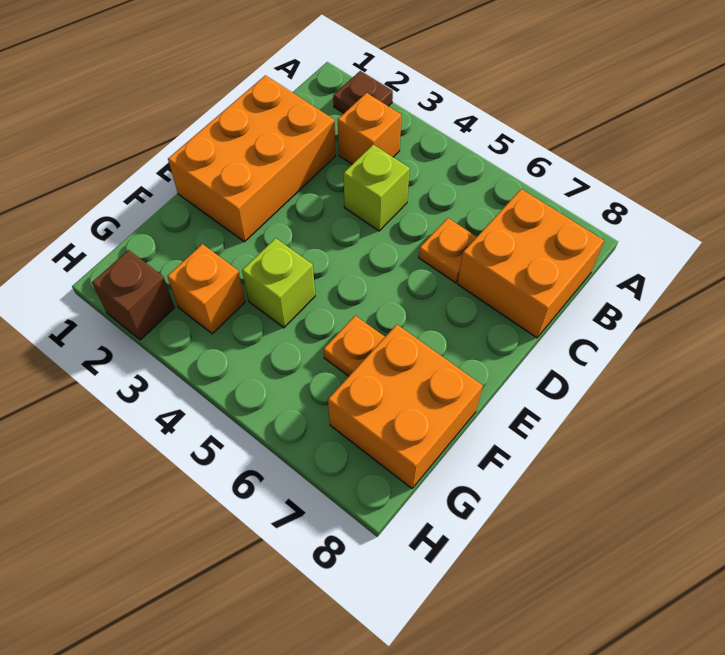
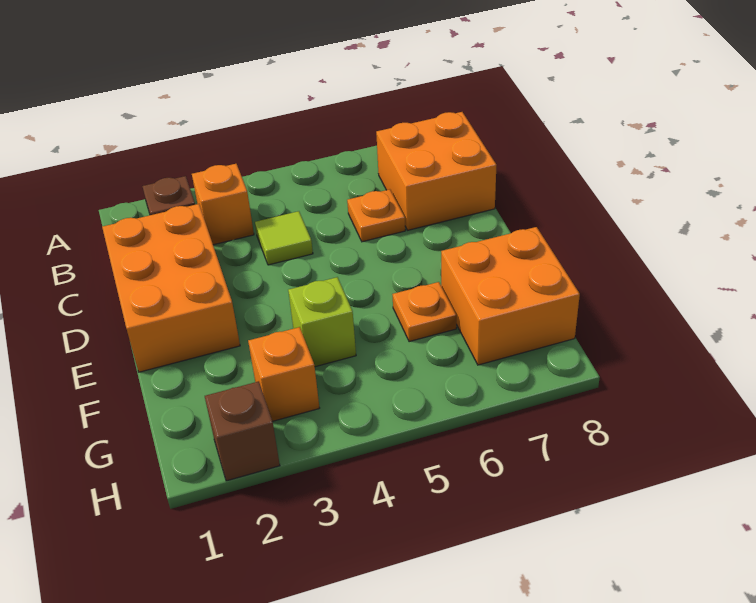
lime 1x1 brick [344,145,410,231] -> lime 1x1 tile [255,211,313,265]

